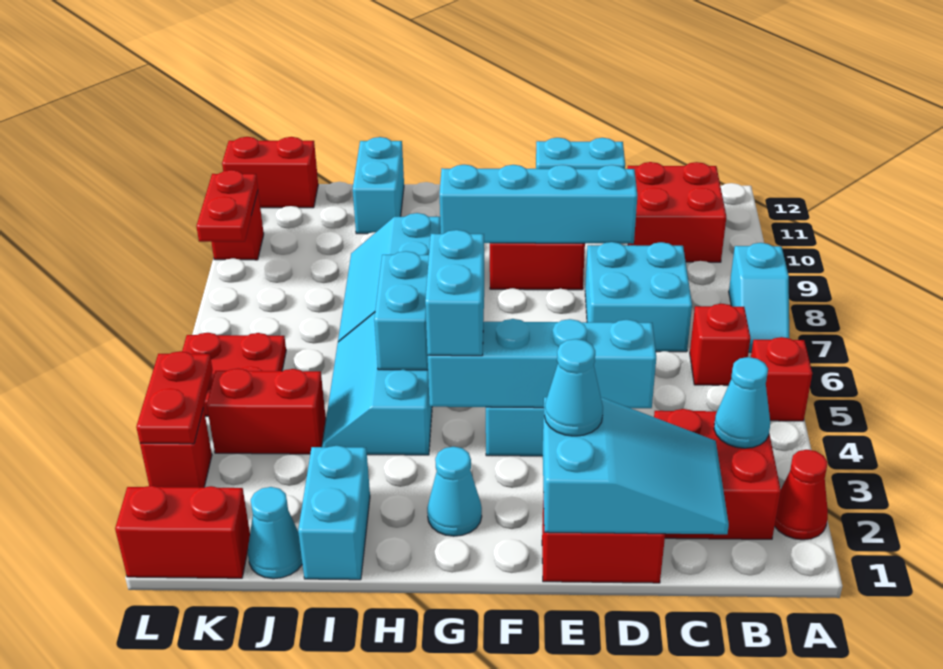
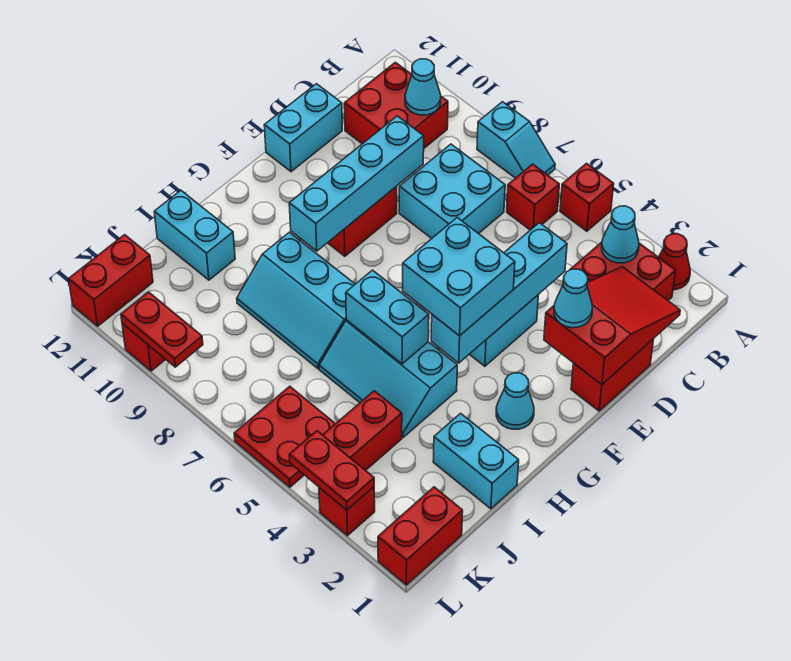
cyan 2x3 slope [543,397,729,534] -> red 2x3 slope [544,267,680,385]
cyan 1x2 brick [425,230,484,356] -> cyan 2x2 brick [403,218,515,336]
cyan 1x1 cone [248,487,302,579] -> cyan 1x1 cone moved to [405,59,441,115]

